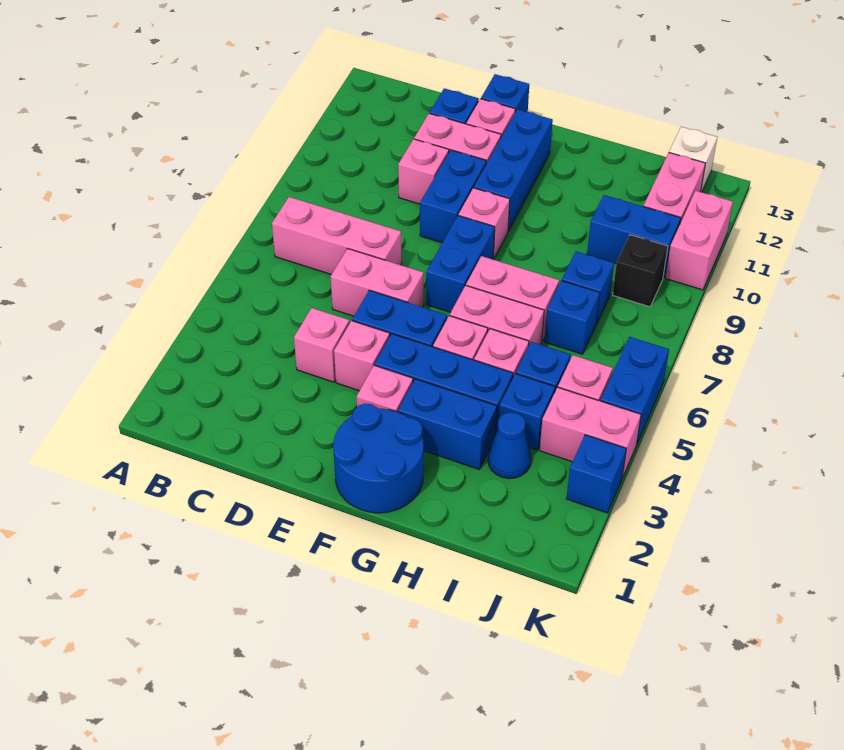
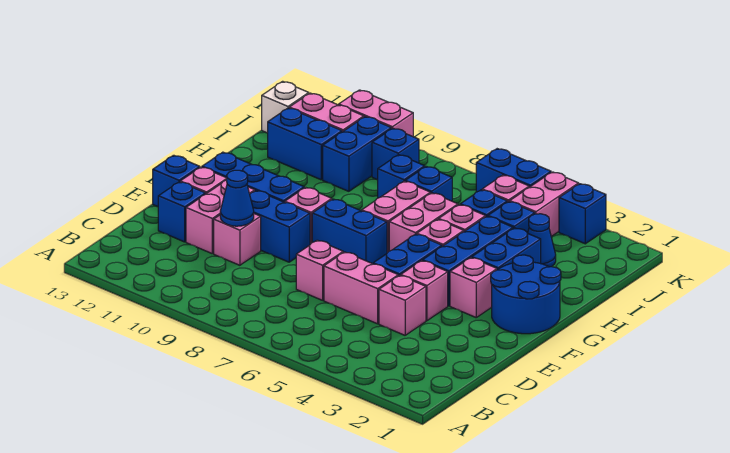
pink 1x3 brick [272,197,402,275] -> pink 1x1 brick [296,240,343,300]
pink 1x2 brick [331,249,424,316] -> pink 1x2 brick turned to [324,252,398,324]
none -> blue 1x1 cone [220,170,254,226]
none -> blue 1x2 brick [268,108,342,180]
black 1x1 brick [613,235,668,307] -> blue 1x1 brick [372,128,419,180]

